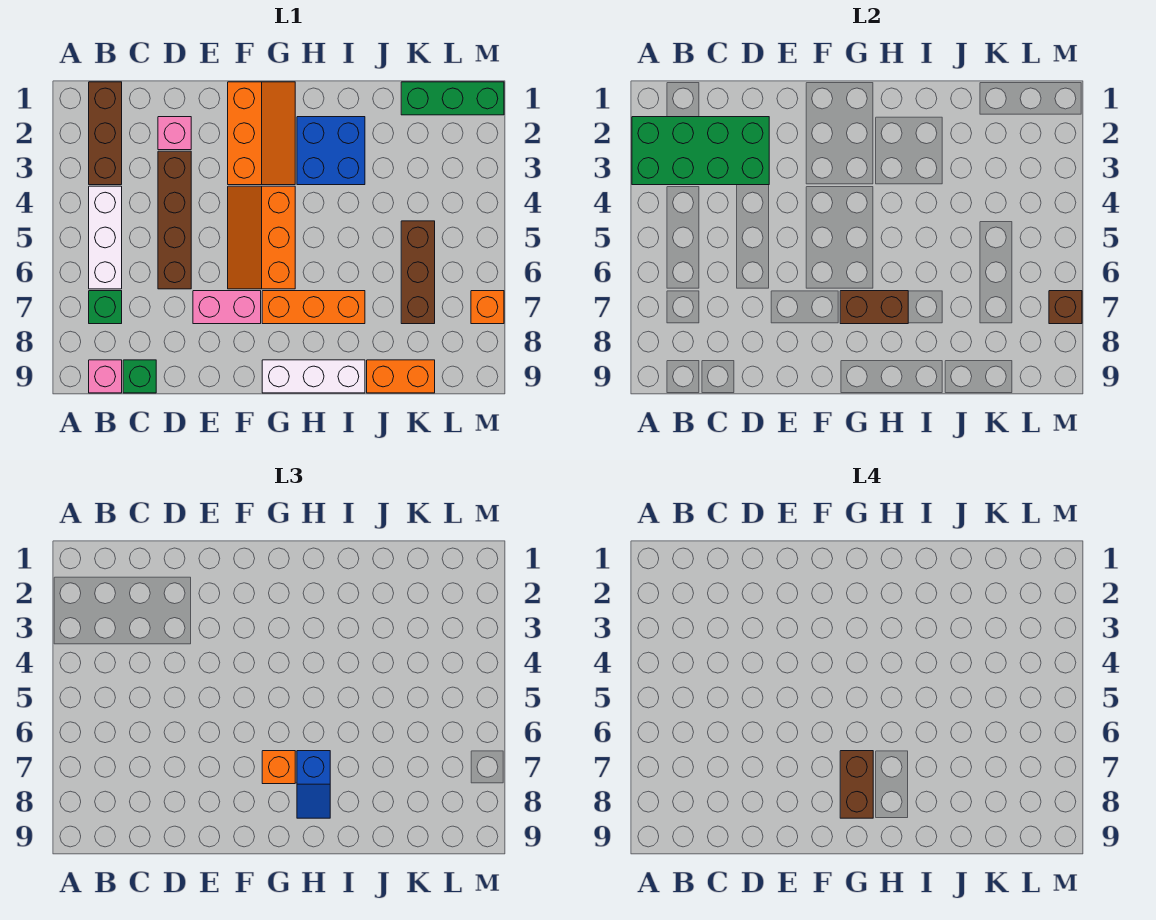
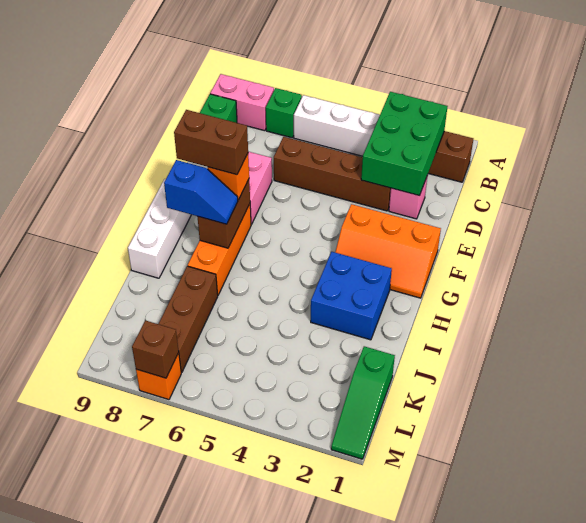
green 2x4 brick [632,117,769,185] -> green 2x3 brick [361,92,448,196]
pink 1x1 brick [89,360,122,393] -> pink 1x2 brick [210,74,274,131]
orange 2x3 slope [228,186,295,289] -> none
blue 1x2 slope [297,751,330,818] -> blue 1x2 slope turned to [164,160,238,224]
orange 1x2 brick [367,360,435,393] -> none
green 1x3 brick [401,82,504,115] -> green 1x3 slope [331,346,395,459]
brown 1x3 brick [401,221,435,324] -> brown 1x3 brick turned to [159,266,218,373]

